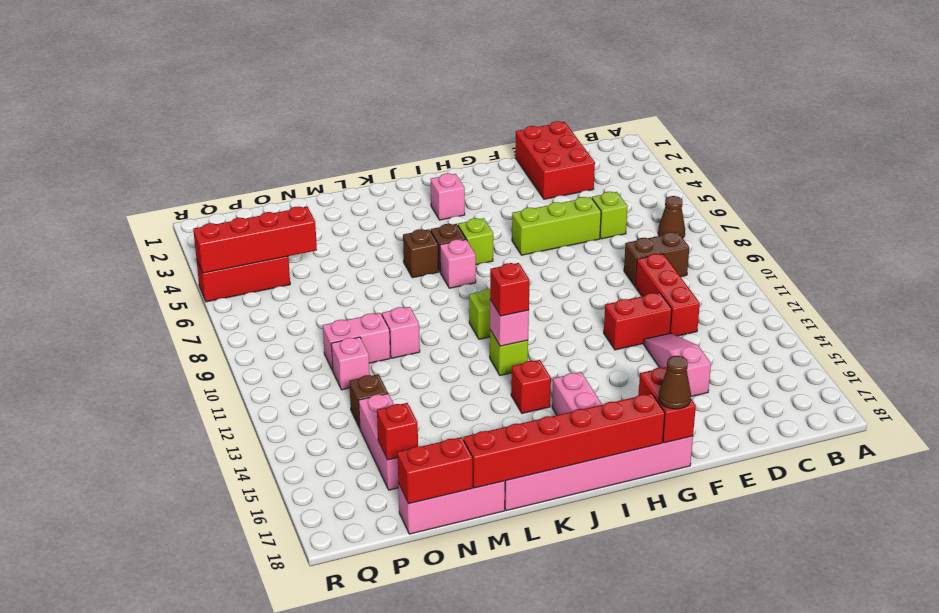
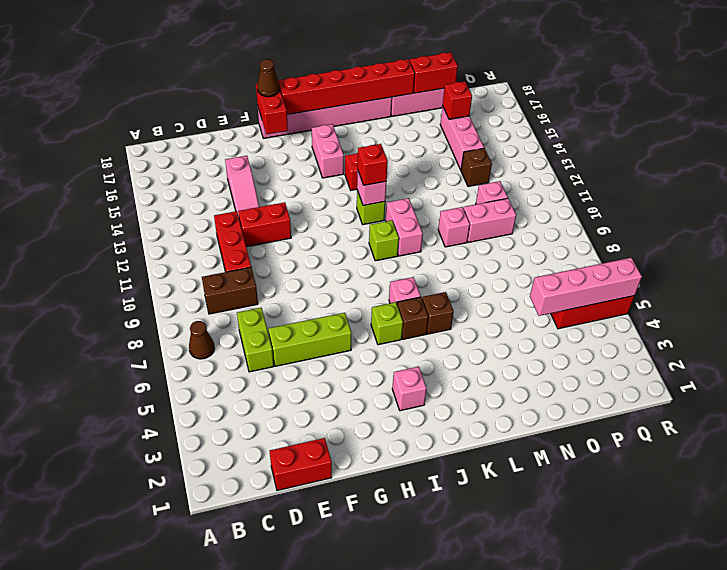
red 2x3 brick [515,121,595,199] -> red 1x2 brick [270,438,332,491]
lime 1x1 brick [592,192,628,239] -> lime 1x2 brick [237,308,274,372]
none -> pink 1x2 brick [386,198,423,256]
red 1x4 brick [193,206,317,273] -> pink 1x4 brick [530,258,642,316]

